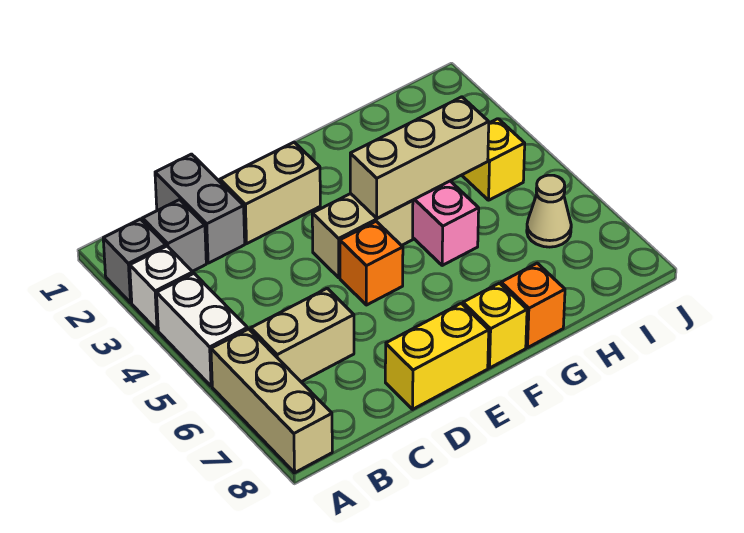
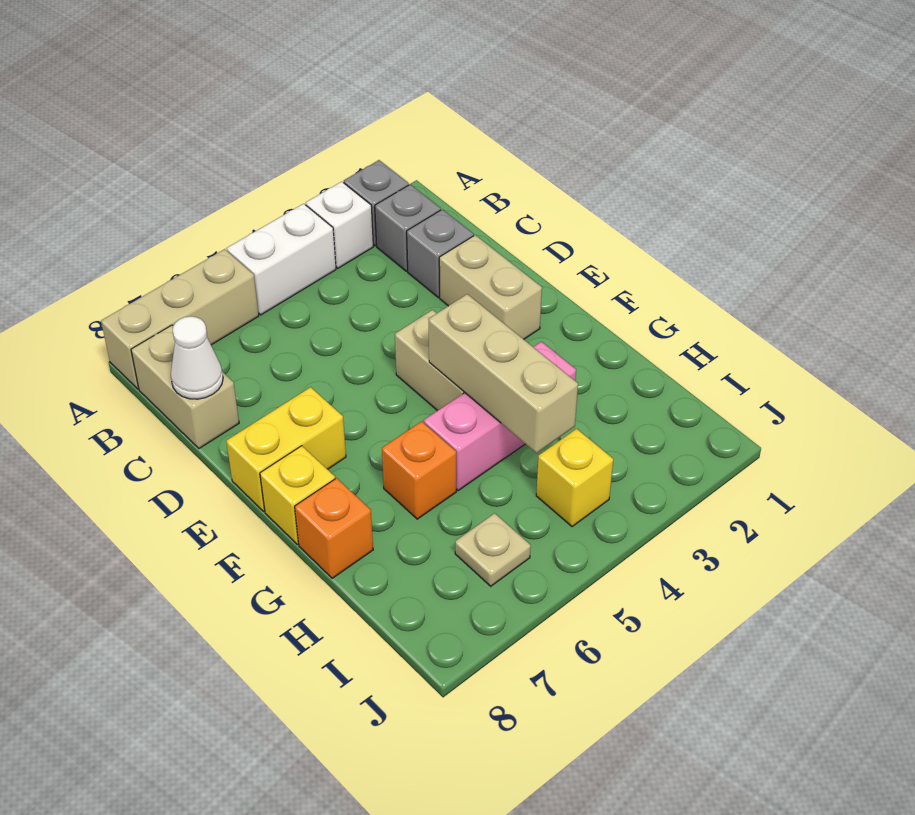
tan 1x2 brick [251,288,354,382] -> tan 1x2 brick moved to [131,325,239,448]
grey 1x2 brick [155,154,245,263] -> grey 1x1 brick [407,209,474,297]
none -> white 1x1 cone [171,316,223,399]
yellow 1x2 brick [385,304,489,409] -> yellow 1x2 brick turned to [226,387,346,511]
orange 1x1 brick [340,221,403,305] -> orange 1x1 brick moved to [382,421,456,519]
tan 1x1 cone [527,175,571,247] -> tan 1x1 plate [455,513,531,586]

